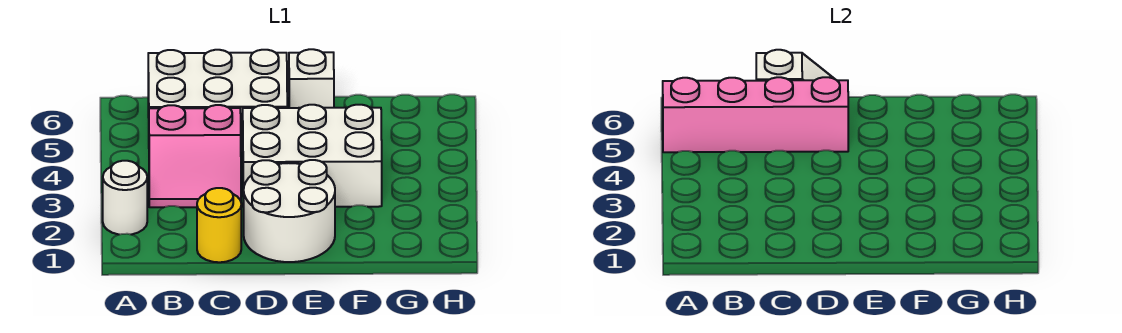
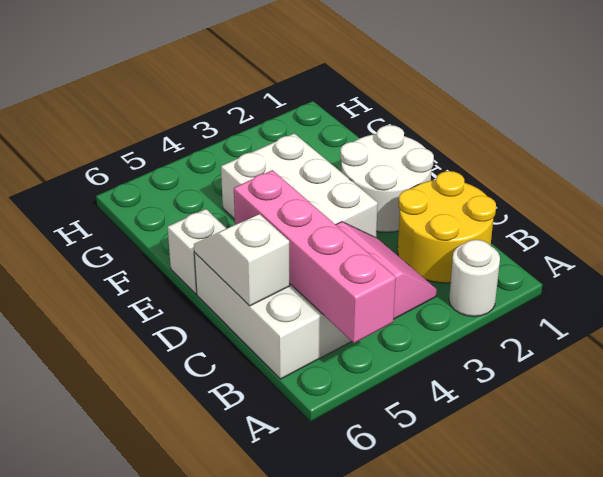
yellow 1x1 round brick [197,188,241,262] -> yellow 2x2 round brick [398,171,496,283]

